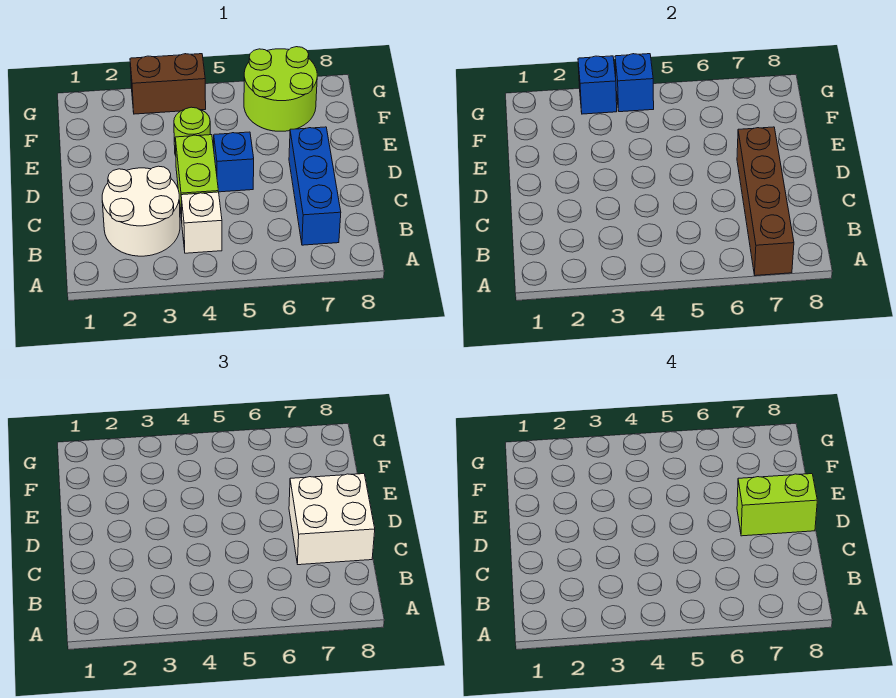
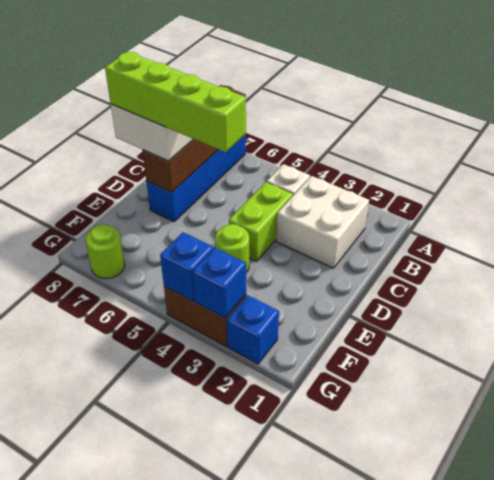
white 2x2 round brick [102,166,180,256] -> white 2x2 brick [276,176,369,268]
blue 1x3 brick [289,127,341,245] -> blue 1x4 brick [146,134,246,221]
blue 1x1 brick [214,132,254,192] -> blue 1x1 brick moved to [227,295,279,364]
lime 1x2 brick [737,474,817,536] -> lime 1x4 brick [105,52,246,152]
lime 2x2 round brick [244,47,317,131] -> lime 1x1 round brick [85,224,125,279]

